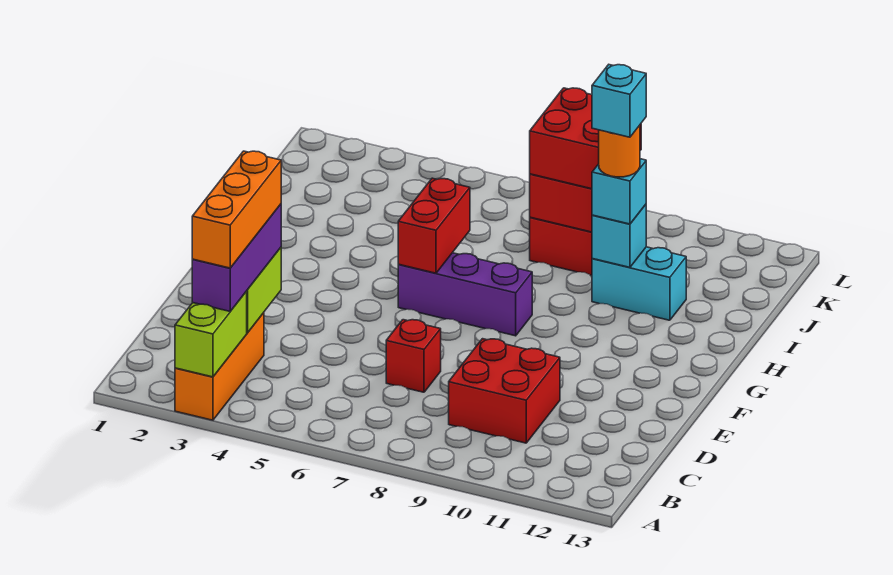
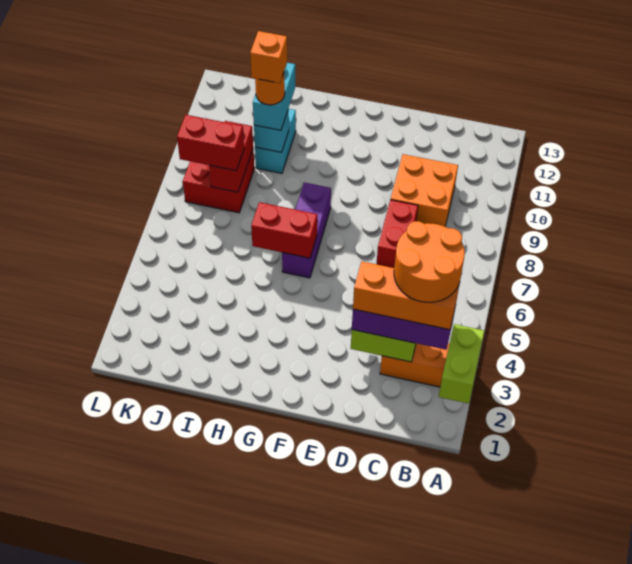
lime 1x2 brick [175,291,247,377] -> lime 1x2 brick turned to [439,324,484,404]
none -> orange 2x2 round brick [394,221,465,302]
red 2x2 brick [449,339,560,443] -> orange 2x2 brick [391,154,458,227]
red 1x1 brick [386,320,441,392] -> red 1x2 brick [377,200,418,268]
cyan 1x1 brick [592,159,646,224] -> cyan 1x2 brick [253,63,295,130]
cyan 1x1 brick [592,65,646,137] -> orange 1x1 brick [250,31,287,83]
red 2x2 brick [530,88,641,189] -> red 1x2 brick [177,115,244,171]

